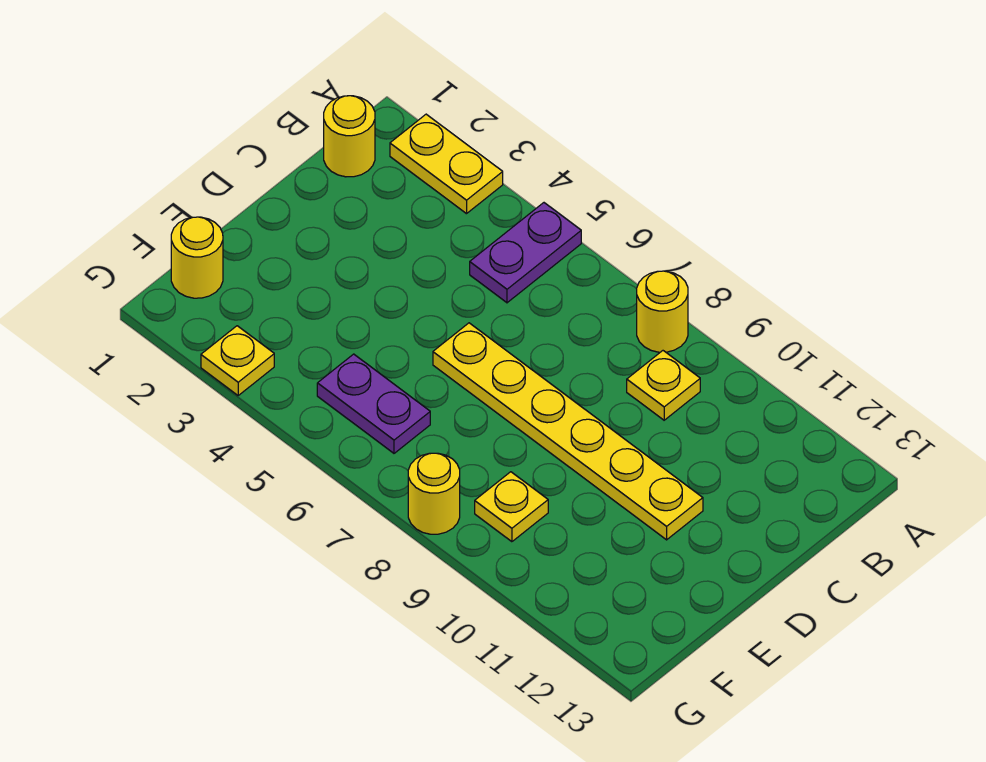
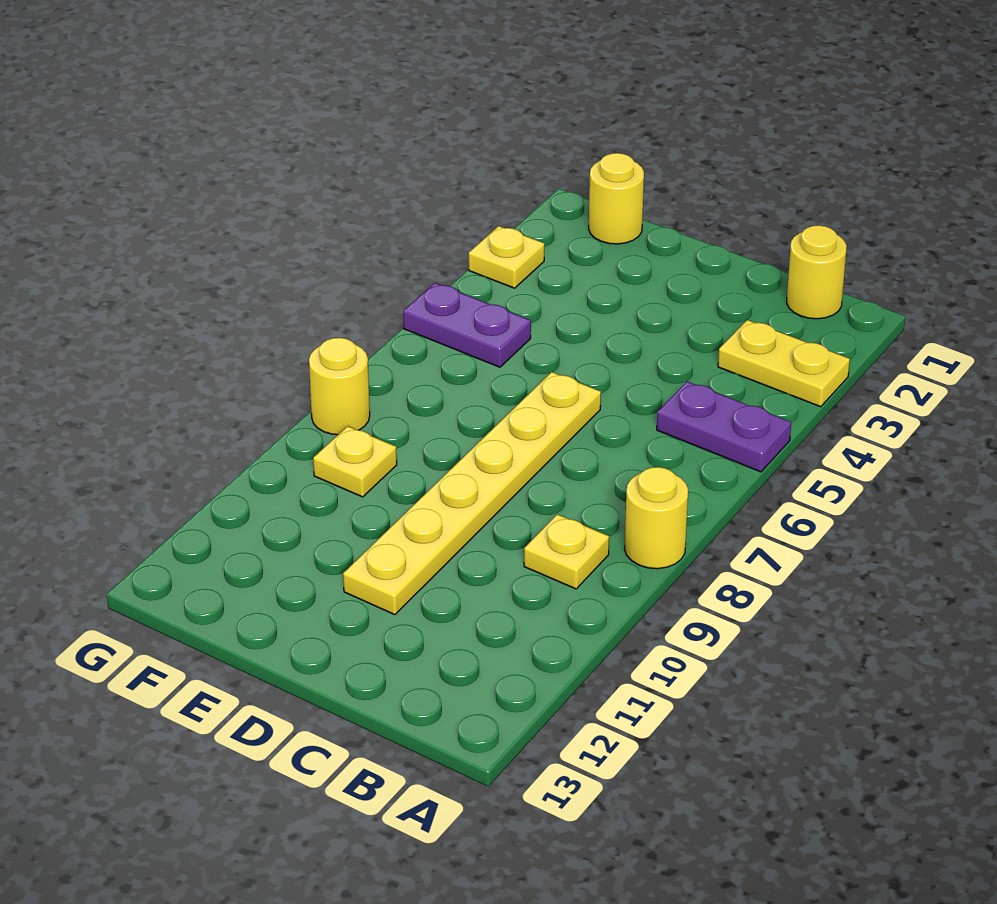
yellow 1x2 plate [390,114,503,214] -> yellow 1x2 plate turned to [718,320,850,407]
purple 1x2 plate [317,354,430,453] -> purple 1x2 plate turned to [403,283,531,367]

